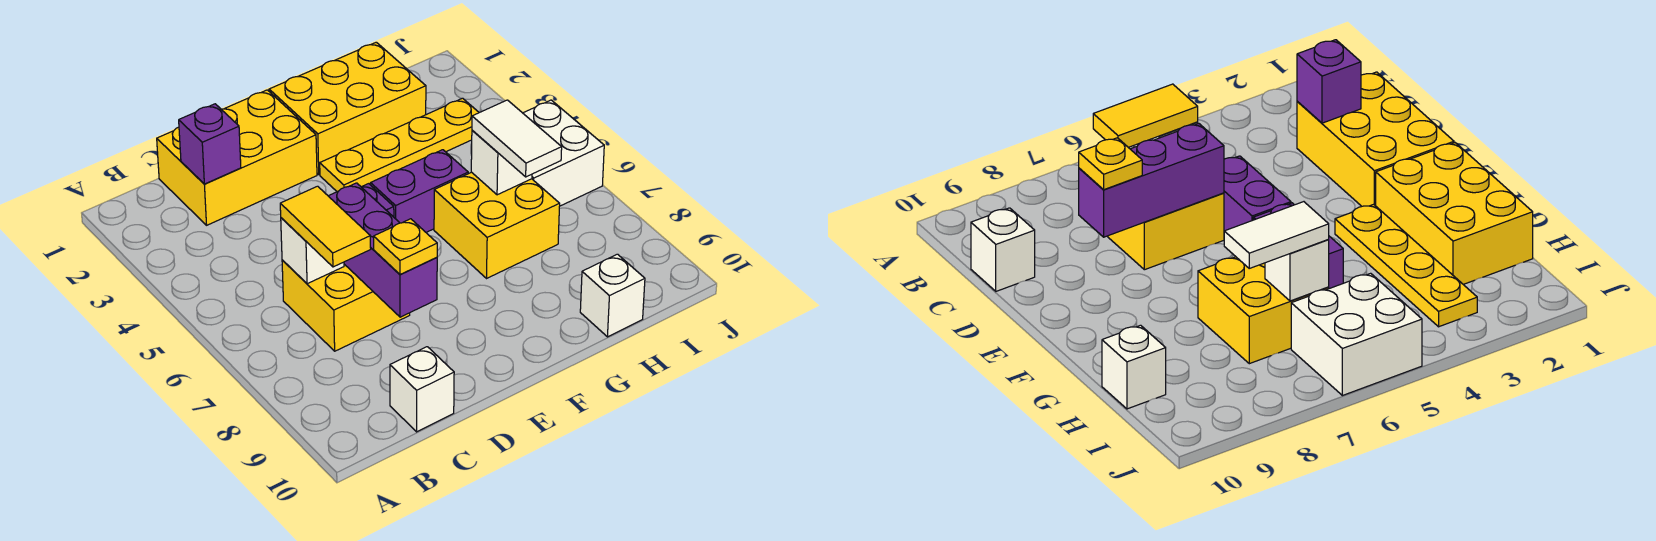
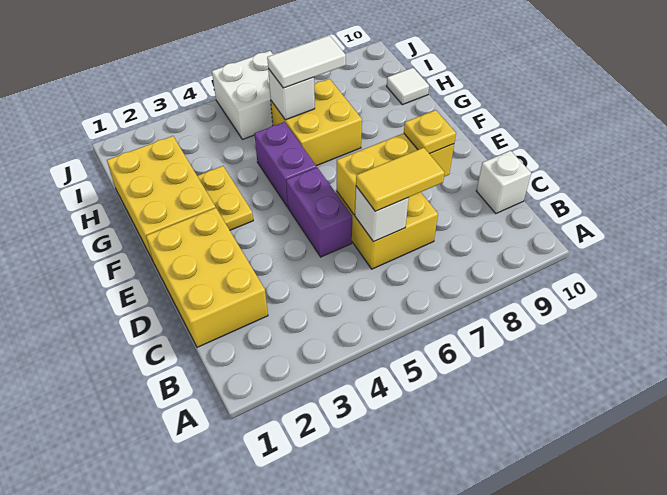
purple 1x1 brick [179,104,241,184] -> none
purple 1x3 brick [329,183,437,317] -> yellow 1x3 brick [336,133,454,215]
yellow 1x4 plate [320,98,479,192] -> yellow 1x2 plate [198,166,253,230]
white 1x1 brick [580,254,645,337] -> white 1x1 tile [387,68,429,105]

